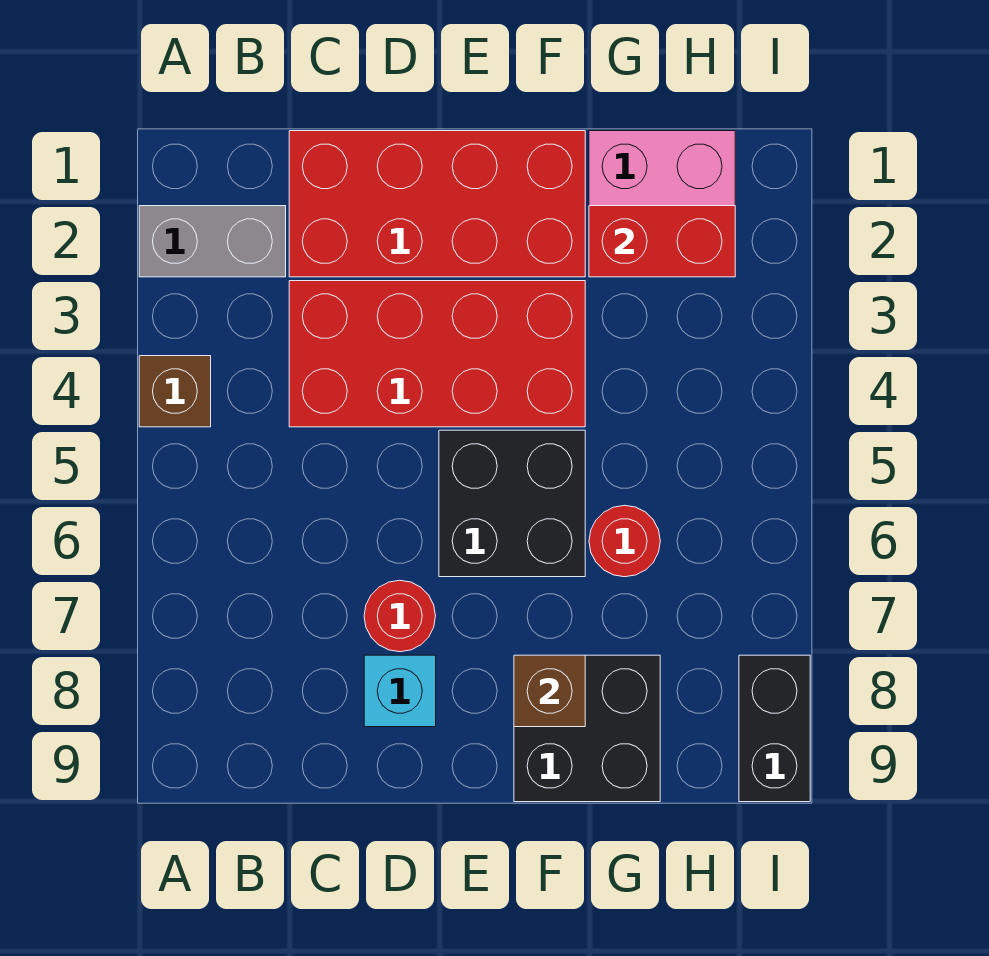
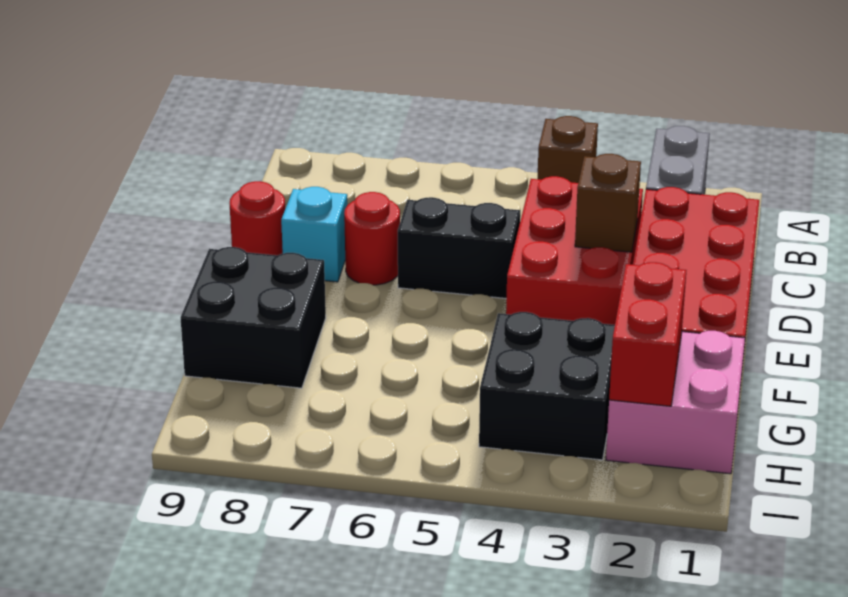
red 2x4 brick [289,281,585,427] -> red 2x3 brick [506,176,643,325]
black 2x2 brick [439,430,585,577] -> black 2x2 brick moved to [479,312,615,460]
brown 1x1 brick [514,655,585,727] -> brown 1x1 brick moved to [575,154,641,252]
red 1x1 round brick [589,505,660,577] -> red 1x1 round brick moved to [230,181,285,255]
black 1x2 brick [739,655,810,802] -> black 1x2 brick moved to [398,197,520,298]

